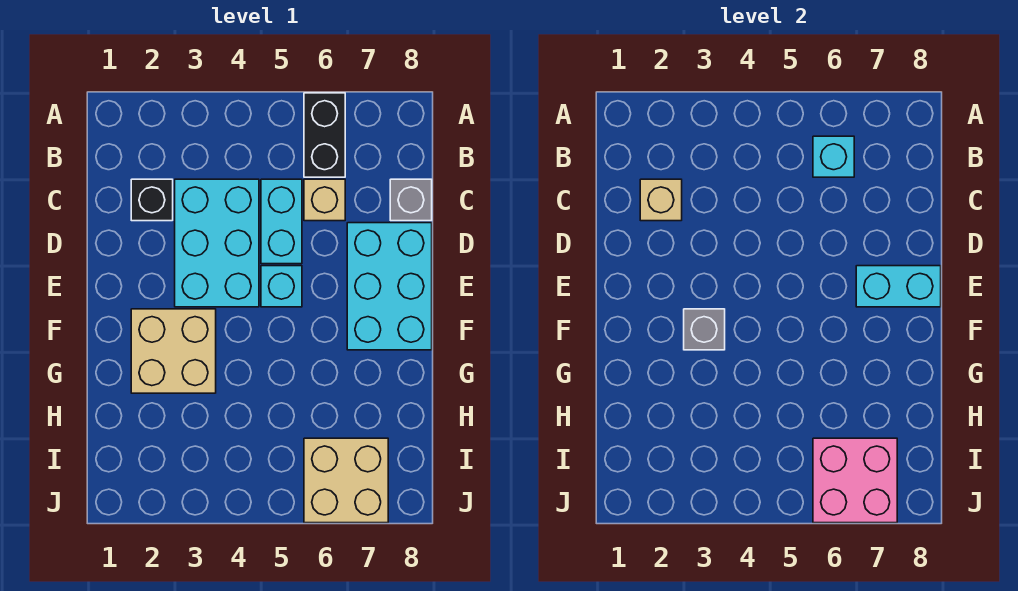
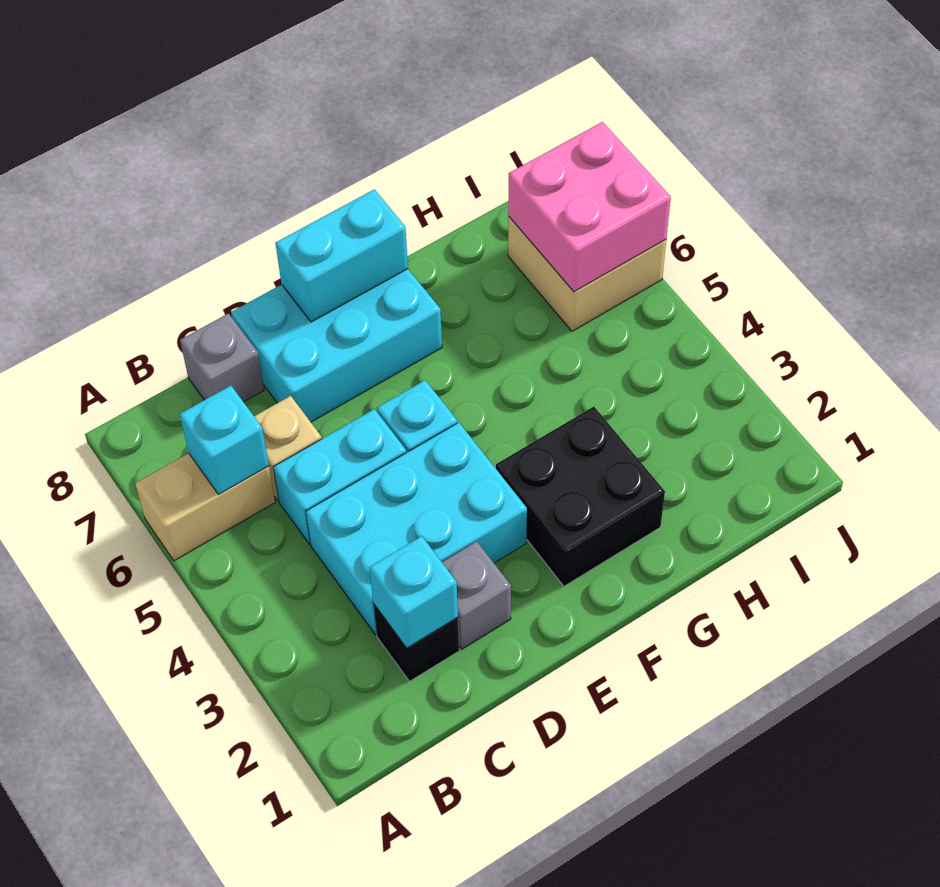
black 1x2 brick [304,93,345,177] -> tan 1x2 brick [135,453,275,561]
tan 1x1 brick [640,179,682,221] -> cyan 1x1 brick [369,536,458,648]
cyan 1x2 brick [856,266,941,307] -> cyan 1x2 brick turned to [275,189,408,322]
tan 2x2 brick [131,309,216,393] -> black 2x2 brick [496,407,665,586]
grey 1x1 brick [684,309,725,350] -> grey 1x1 brick moved to [442,541,511,649]

